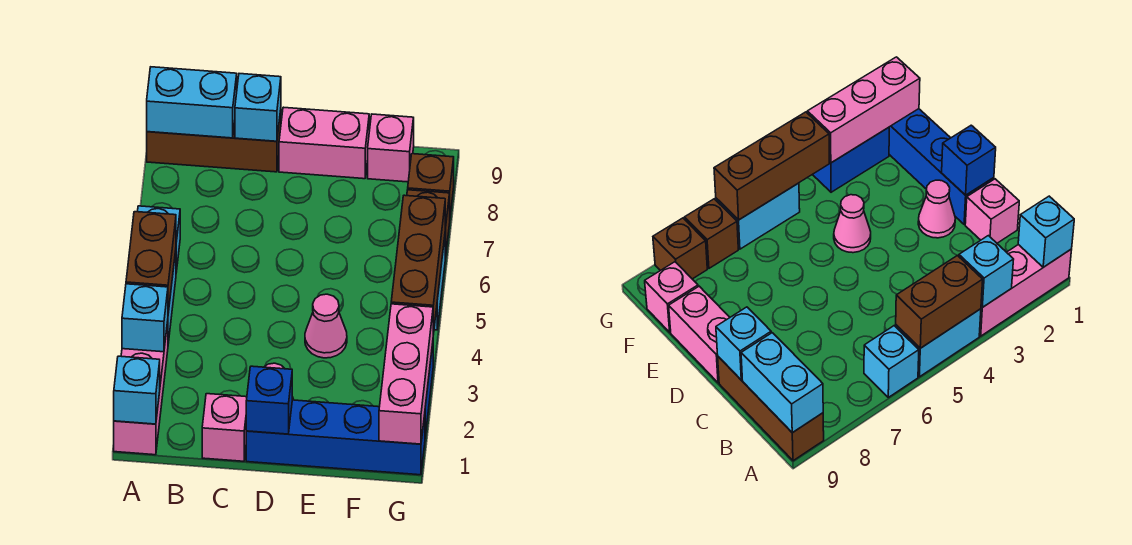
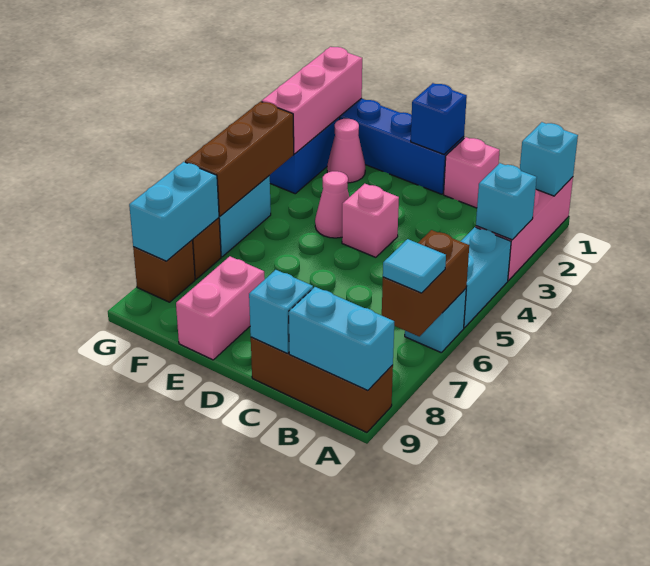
brown 1x2 brick [126,212,176,313] -> brown 1x2 brick moved to [382,230,469,337]
none -> cyan 1x1 tile [383,239,446,293]
pink 1x1 cone [918,180,955,238] -> pink 1x1 cone moved to [327,119,365,183]
pink 1x2 brick [279,107,369,179] -> pink 1x2 brick turned to [176,256,265,360]
pink 1x1 brick [368,114,414,182] -> pink 1x1 brick moved to [342,184,399,257]
none -> cyan 1x2 brick [129,162,219,261]

